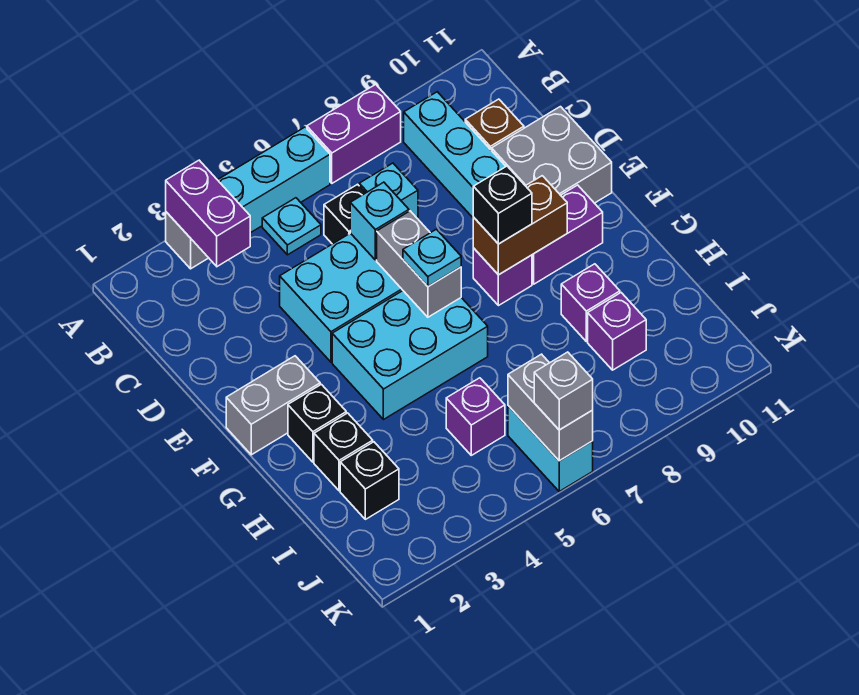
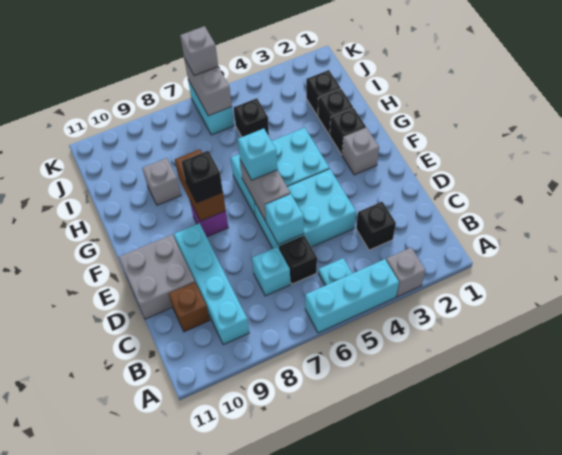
purple 1x2 brick [166,160,250,266] -> none
purple 1x2 brick [307,84,401,183] -> none
none -> black 1x1 brick [356,202,396,250]
grey 1x2 brick [226,356,320,455] -> grey 1x1 brick [342,128,379,175]
cyan 1x1 plate [403,229,461,286] -> cyan 1x1 brick [238,129,277,180]
brown 1x2 brick [473,176,567,275] -> brown 1x2 brick turned to [175,149,226,221]
purple 1x2 brick [532,185,603,284] -> none
purple 1x1 brick [561,264,620,341] -> grey 1x1 brick [142,158,181,205]
purple 1x1 brick [446,378,505,455] -> black 1x1 brick [234,98,269,137]
purple 1x1 brick [588,293,646,370] -> none

